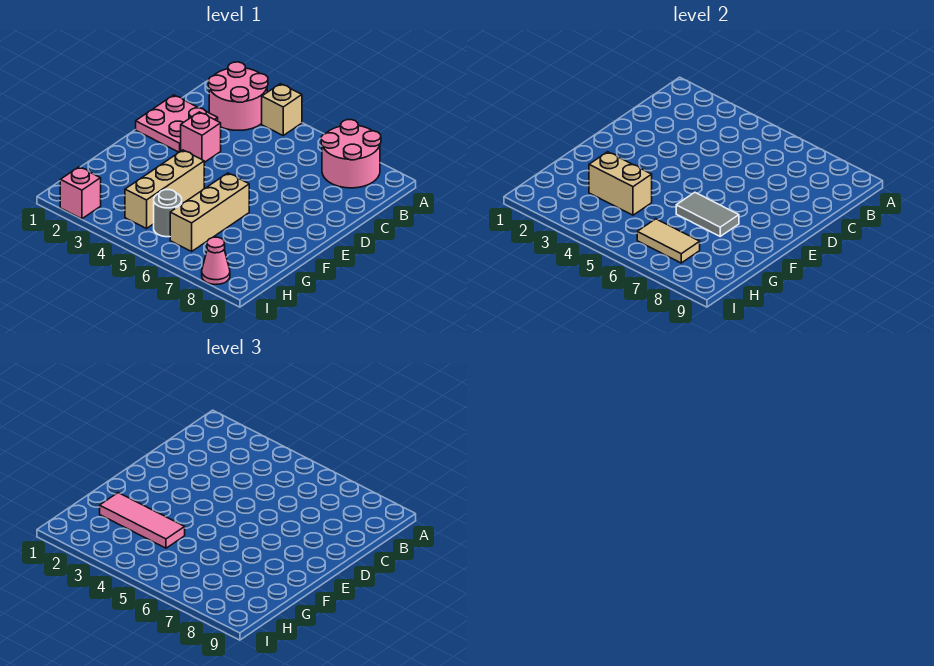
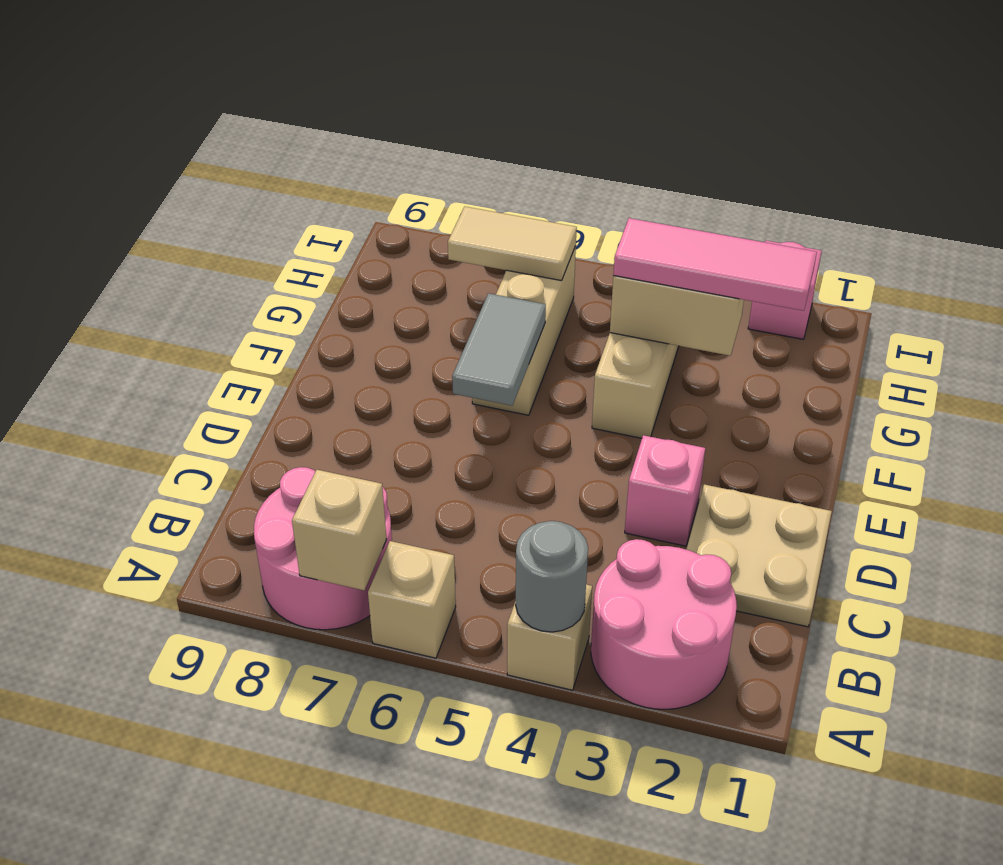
none -> tan 1x1 brick [368,541,456,658]
none -> tan 1x1 brick [292,470,387,590]
pink 2x2 plate [136,95,218,152] -> tan 2x2 plate [686,484,832,627]
grey 1x2 tile [676,192,739,236] -> grey 1x2 tile turned to [452,293,546,406]
grey 1x1 round brick [154,190,182,237] -> grey 1x1 round brick moved to [516,521,588,632]
pink 1x1 cone [202,237,230,285] -> none

